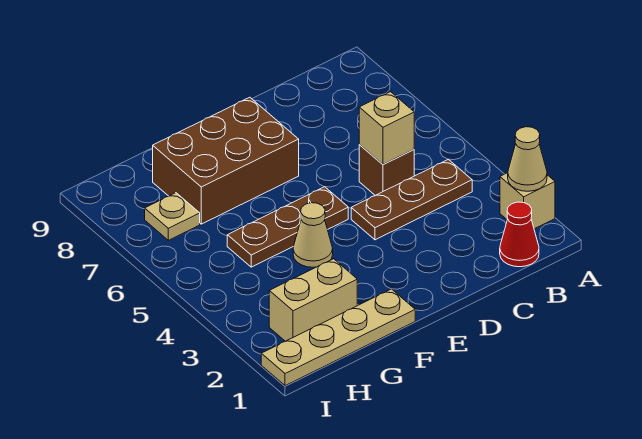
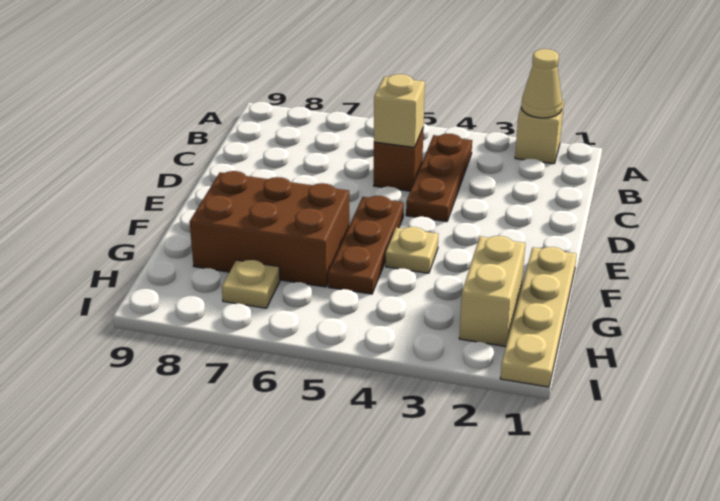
red 1x1 cone [500,202,539,267] -> none
brown 2x3 brick [153,97,299,224] -> brown 2x3 brick turned to [190,171,349,287]
tan 1x1 cone [293,203,333,267] -> tan 1x1 plate [386,227,438,273]

